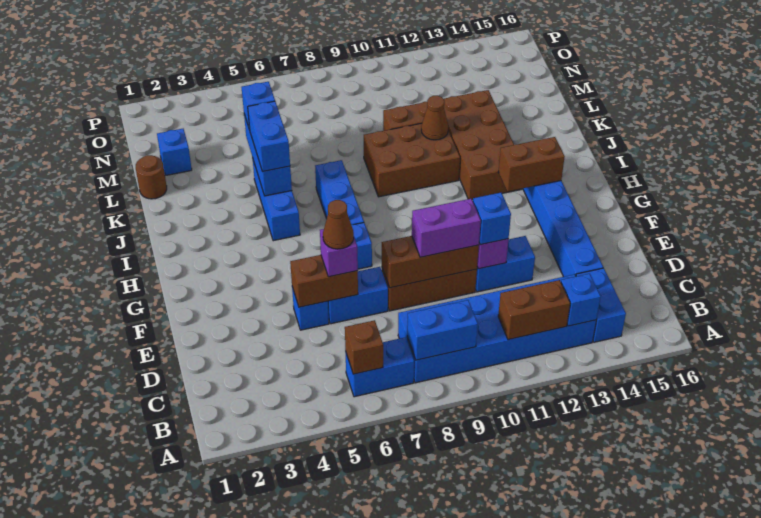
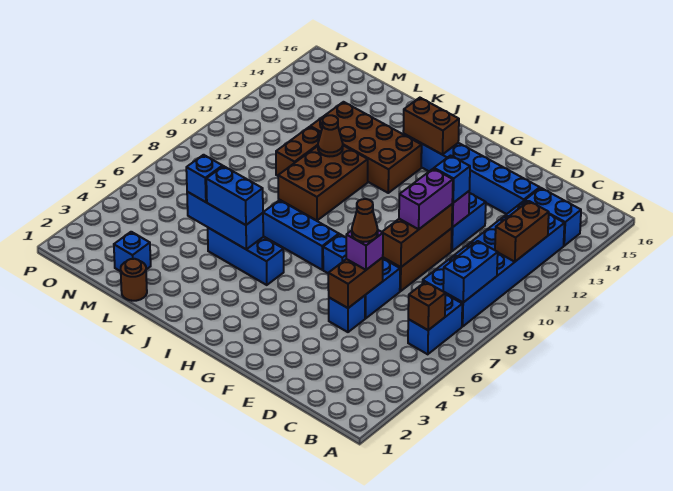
blue 1x1 brick [561,274,601,326] -> none
brown 1x2 brick [498,137,565,191] -> brown 1x2 brick turned to [403,98,459,154]

